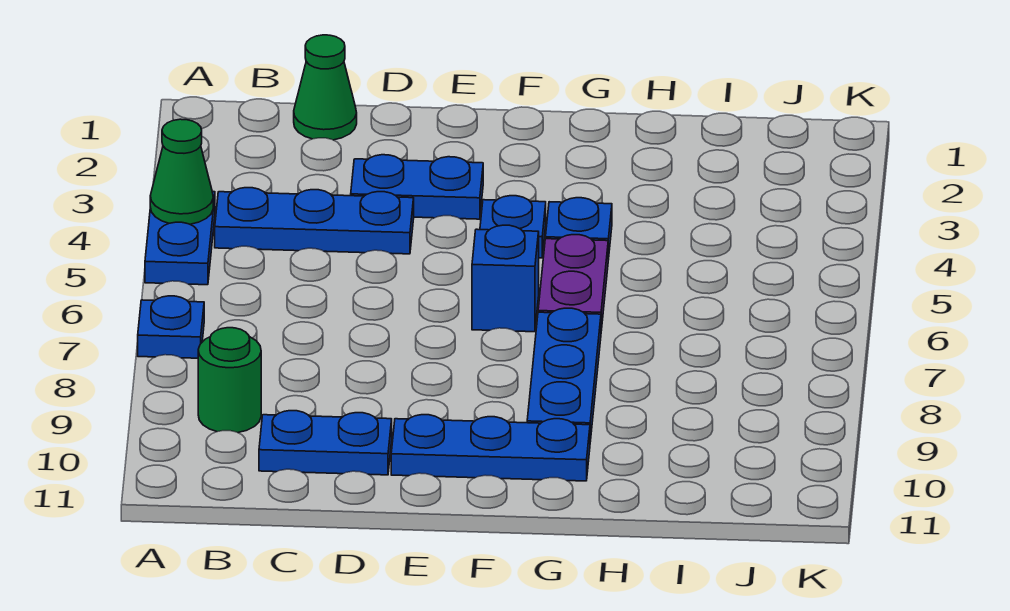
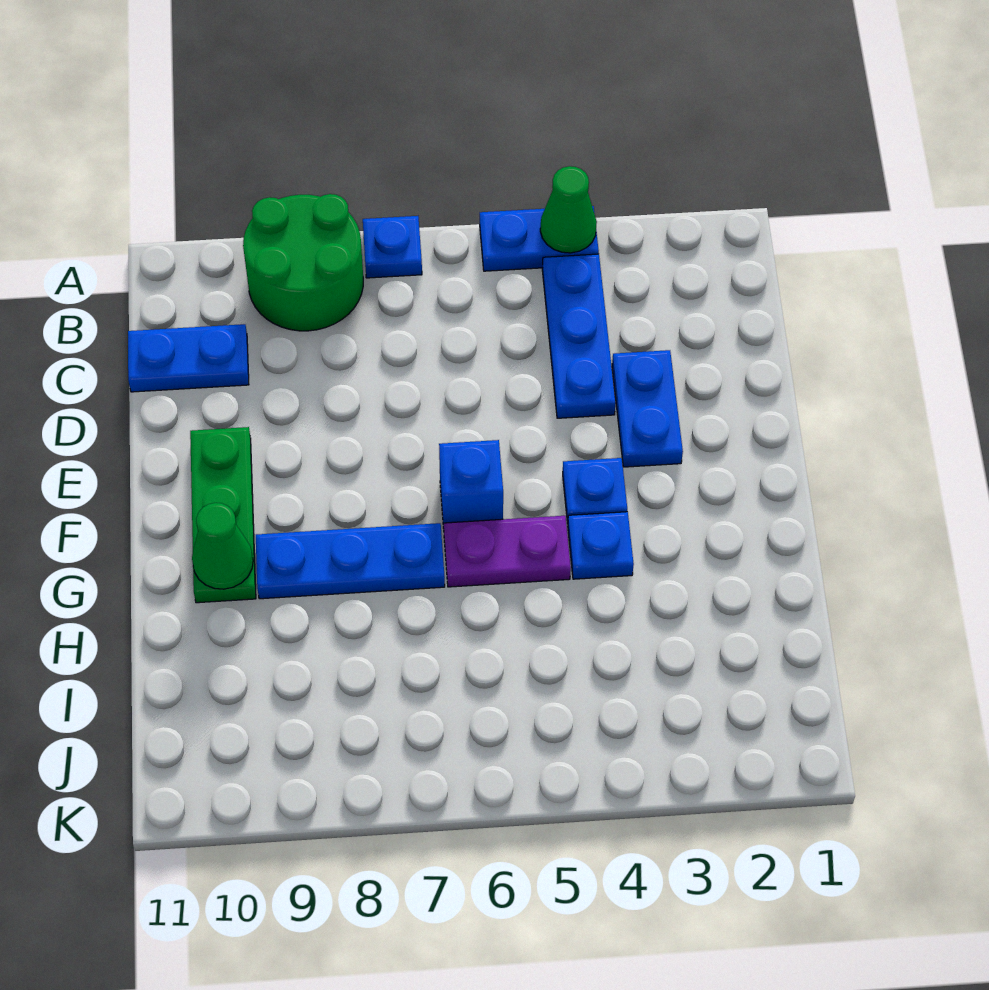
green 1x1 round brick [198,328,261,432] -> green 2x2 round brick [243,194,363,331]
green 1x1 cone [294,35,357,140] -> green 1x1 cone moved to [192,503,253,589]
blue 1x2 plate [259,411,392,475] -> blue 1x2 plate turned to [128,324,249,392]
blue 1x3 plate [391,415,590,481] -> green 1x3 plate [190,427,256,603]

